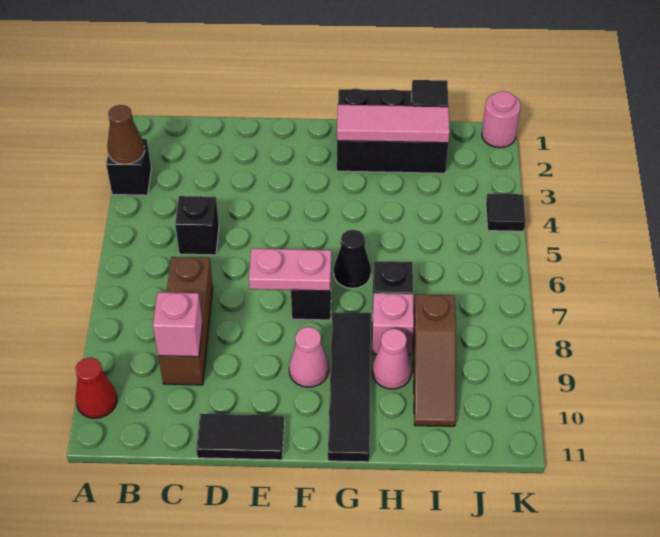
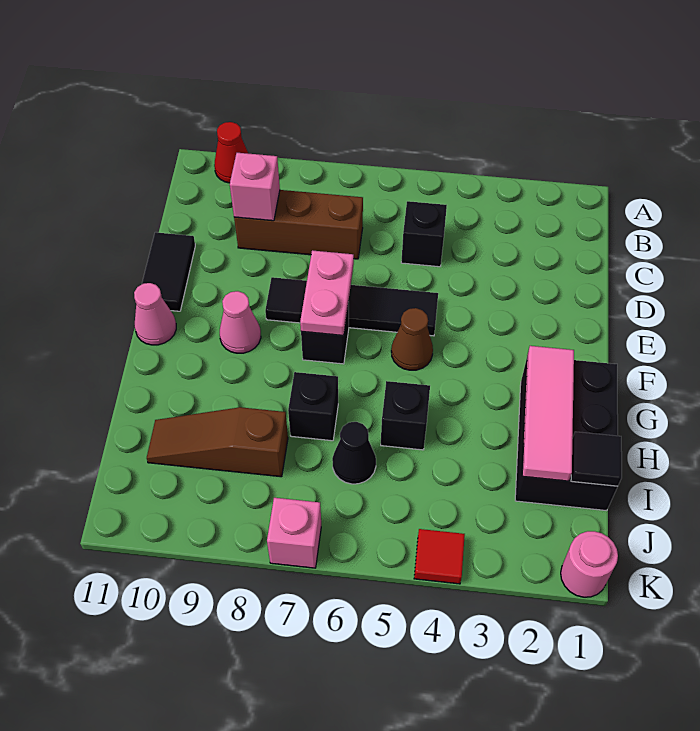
black 1x1 brick [106,139,151,195] -> black 1x1 brick moved to [381,381,430,450]
brown 1x1 cone [108,105,145,164] -> brown 1x1 cone moved to [391,308,433,370]
black 1x1 cone [334,230,371,288] -> black 1x1 cone moved to [332,422,376,484]
black 1x4 tile [328,312,371,462] -> black 1x4 tile moved to [265,277,438,336]
pink 1x1 brick [372,294,414,355] -> pink 1x1 brick moved to [267,498,321,568]
pink 1x1 cone [372,329,412,389] -> pink 1x1 cone moved to [134,283,176,345]
black 1x1 tile [486,194,526,231] -> red 1x1 tile [414,529,465,584]

